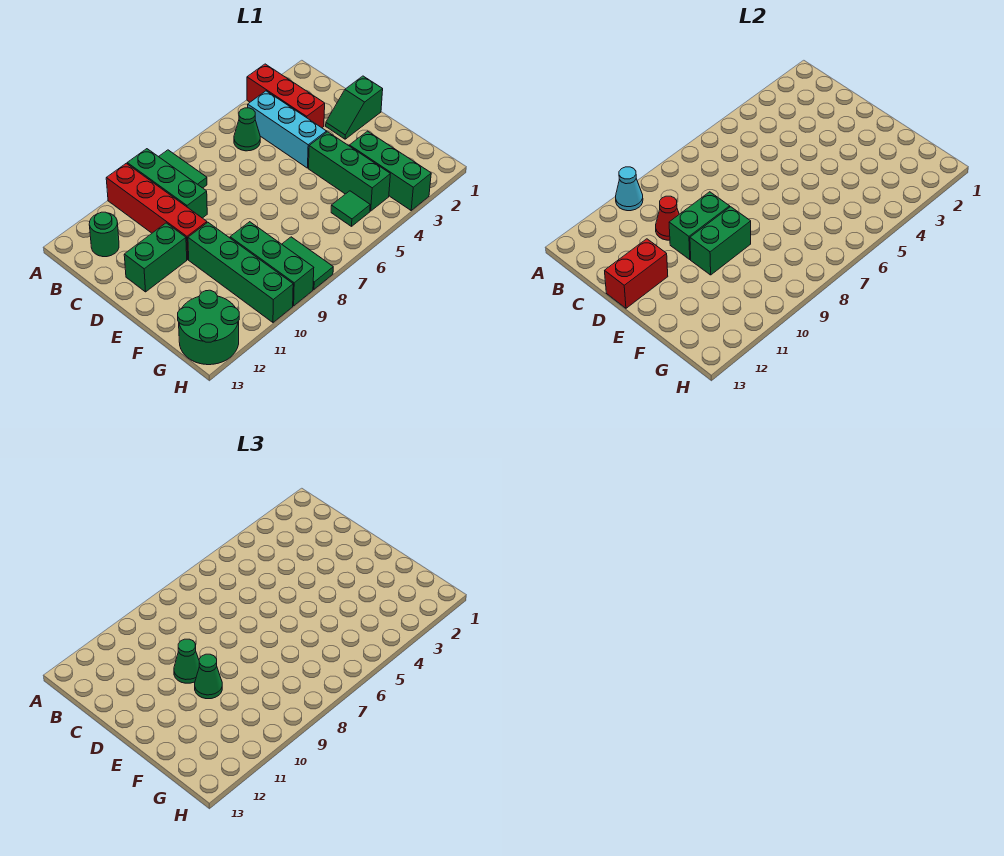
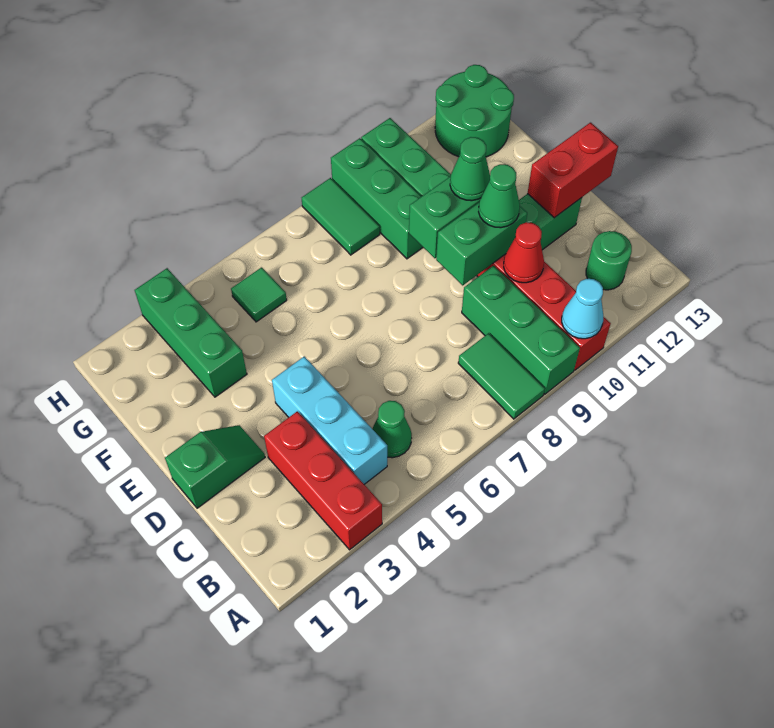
green 1x3 brick [309,132,390,211] -> none

